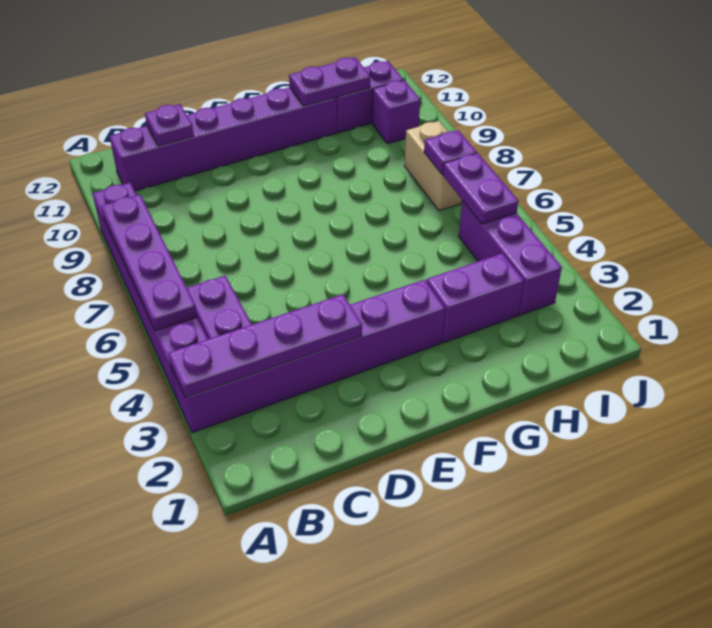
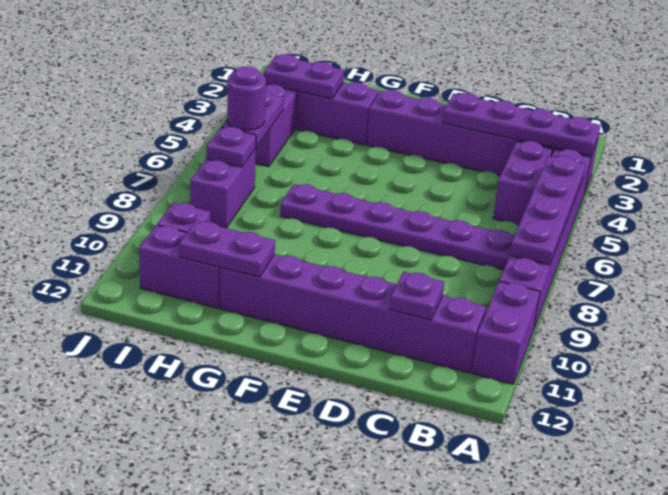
none -> purple 1x2 brick [472,282,540,384]
none -> purple 1x6 plate [280,184,514,270]
none -> purple 1x2 plate [264,54,344,99]
none -> purple 1x1 round brick [227,66,266,130]
tan 1x2 brick [405,121,462,211] -> purple 1x2 brick [190,149,256,228]

